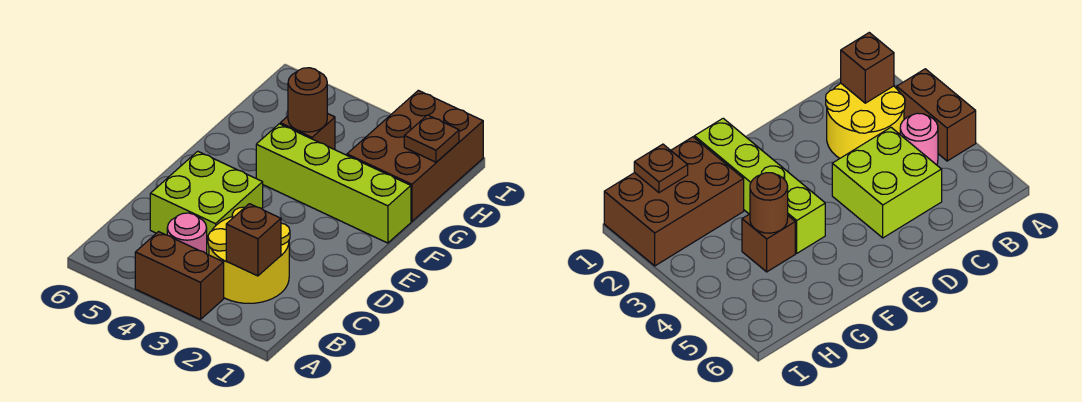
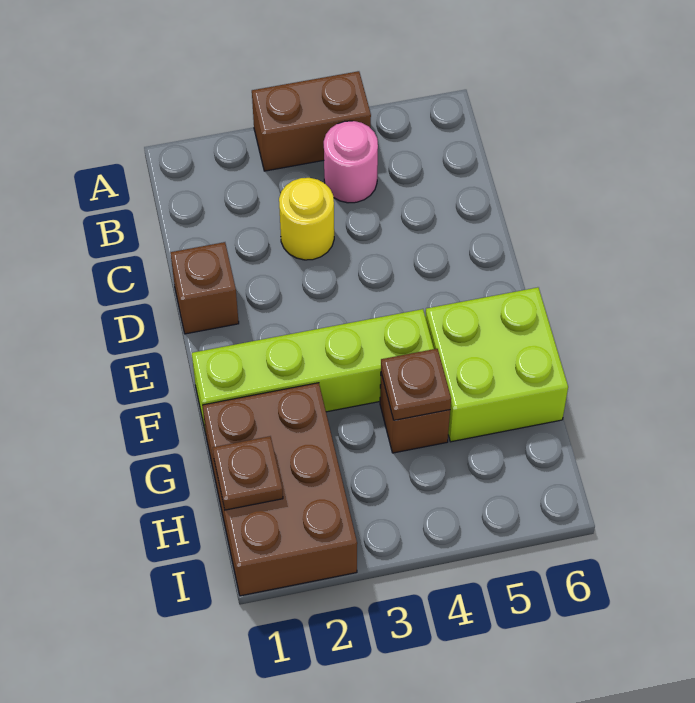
yellow 2x2 round brick [208,207,290,303] -> yellow 1x1 round brick [279,178,334,260]
brown 1x1 brick [226,204,281,276] -> brown 1x1 brick moved to [170,242,239,334]
lime 2x2 brick [150,151,263,255] -> lime 2x2 brick moved to [425,287,568,442]
brown 1x1 round brick [288,68,327,132] -> brown 1x1 plate [381,349,451,420]

